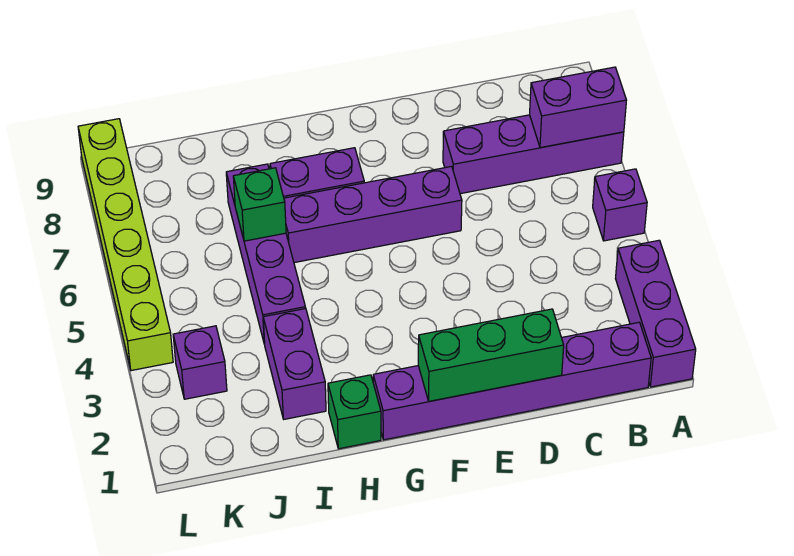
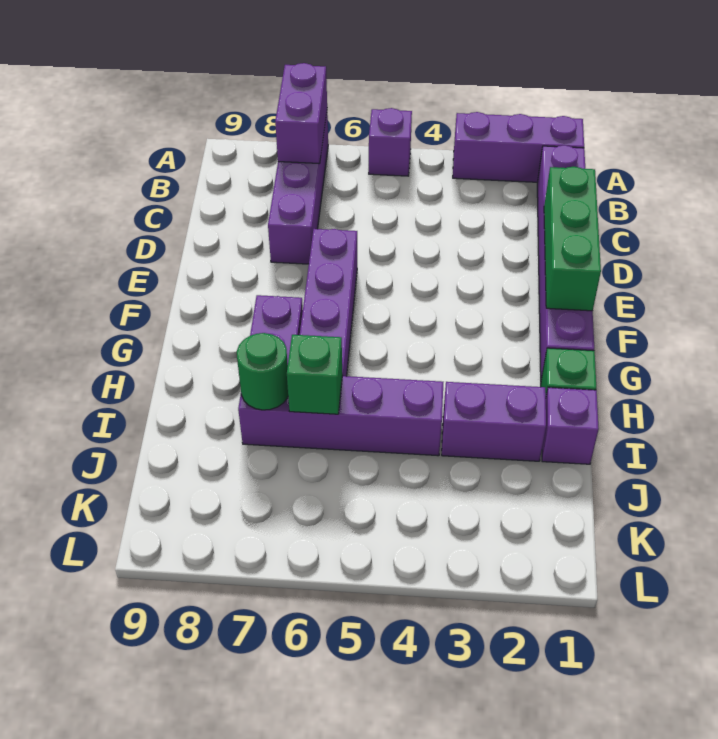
none -> green 1x1 round brick [237,333,288,410]
purple 1x1 brick [173,326,227,399] -> purple 1x1 brick moved to [542,387,599,464]
lime 1x6 brick [78,119,173,371] -> none

